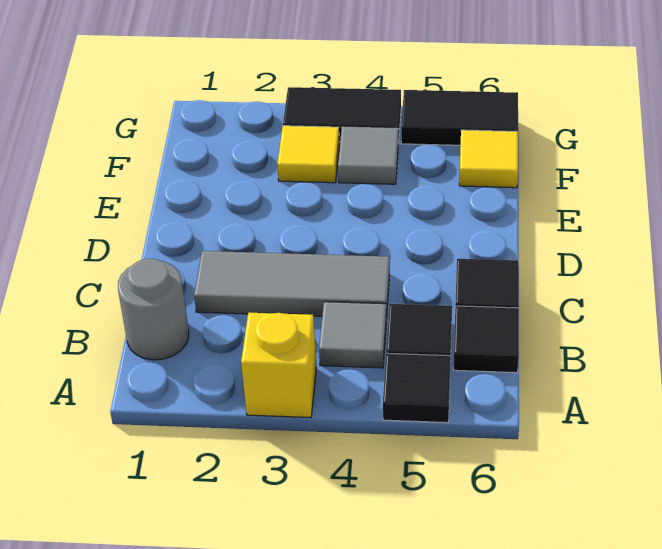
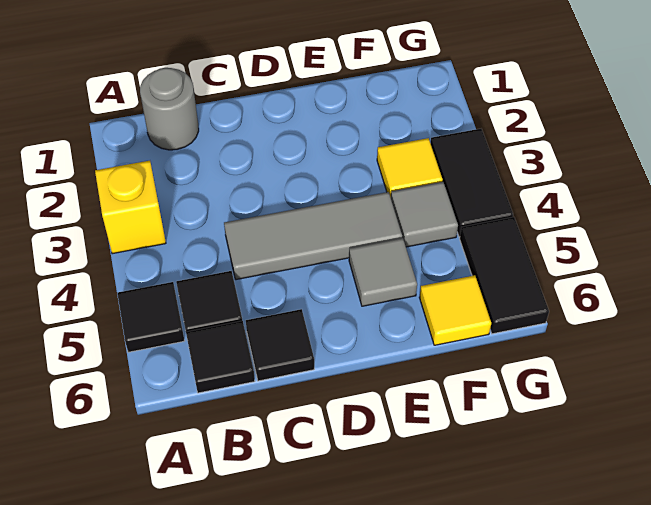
grey 1x1 tile [319,302,386,368] -> grey 1x1 tile moved to [349,238,417,306]
grey 1x3 tile [194,251,390,318] -> grey 1x3 tile turned to [224,192,402,280]

